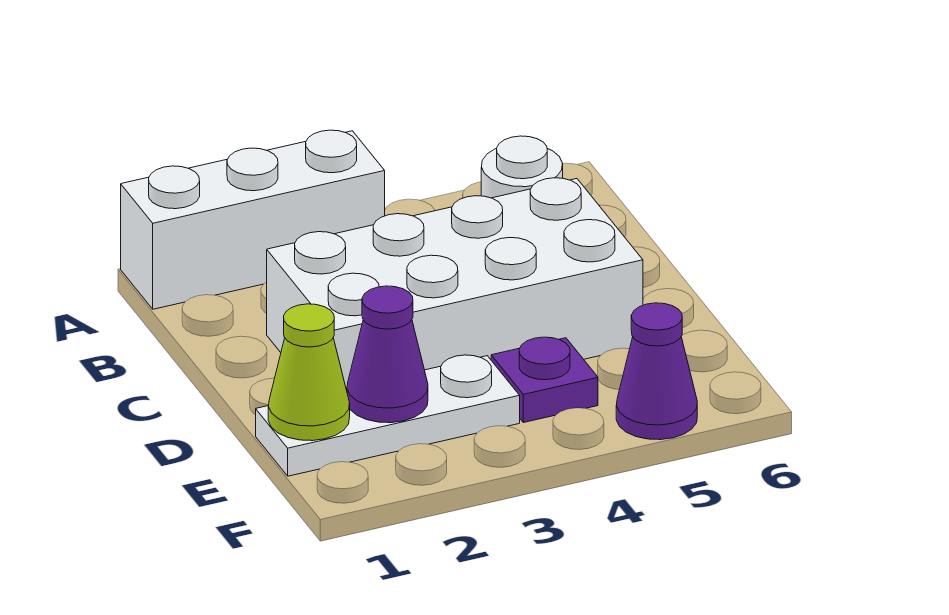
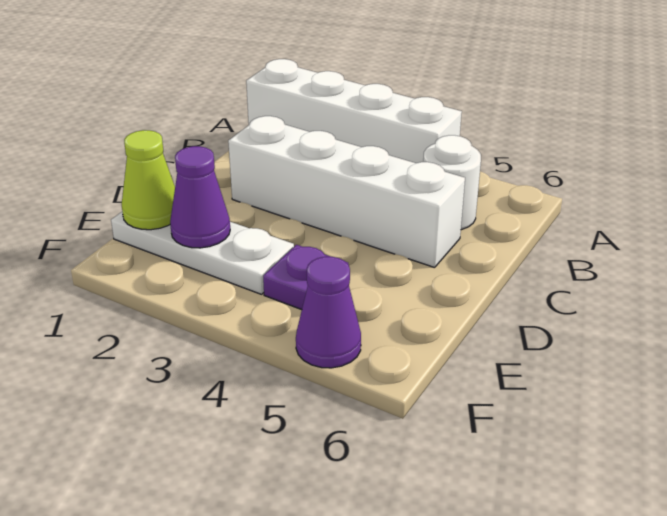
white 1x3 brick [121,130,385,309] -> white 1x4 brick [246,59,462,163]
white 2x4 brick [267,178,643,388] -> white 1x4 brick [228,116,465,268]

